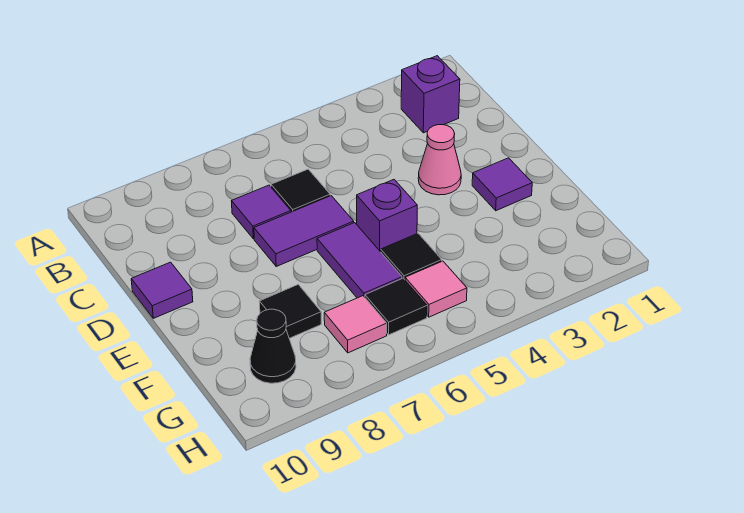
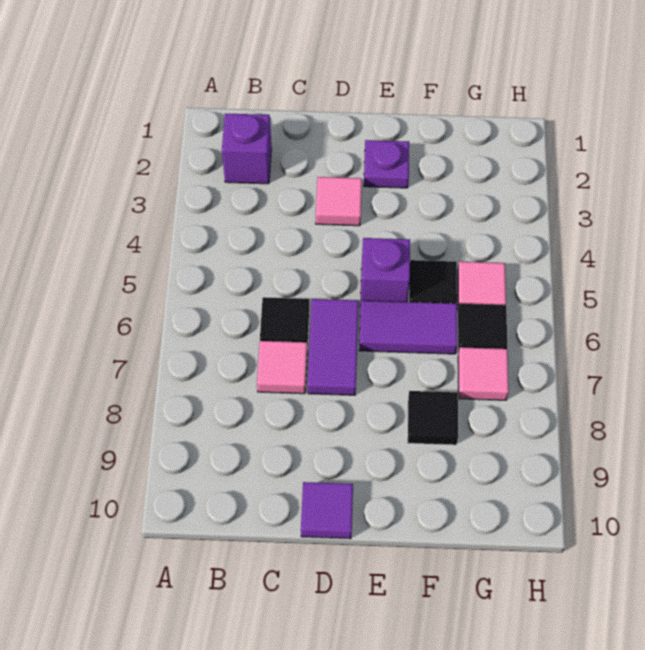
purple 1x1 tile [232,185,291,239] -> pink 1x1 tile [257,341,307,394]
pink 1x1 cone [418,125,461,195] -> pink 1x1 tile [316,177,362,226]
purple 1x1 tile [472,158,532,211] -> purple 1x1 plate [364,140,409,188]
black 1x1 cone [250,309,296,383] -> none

